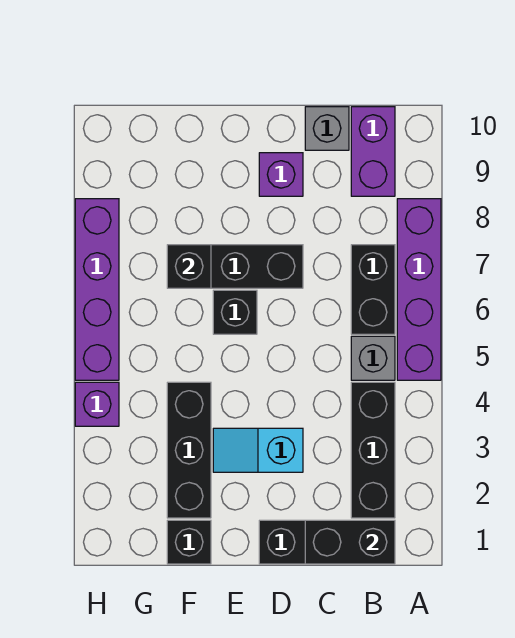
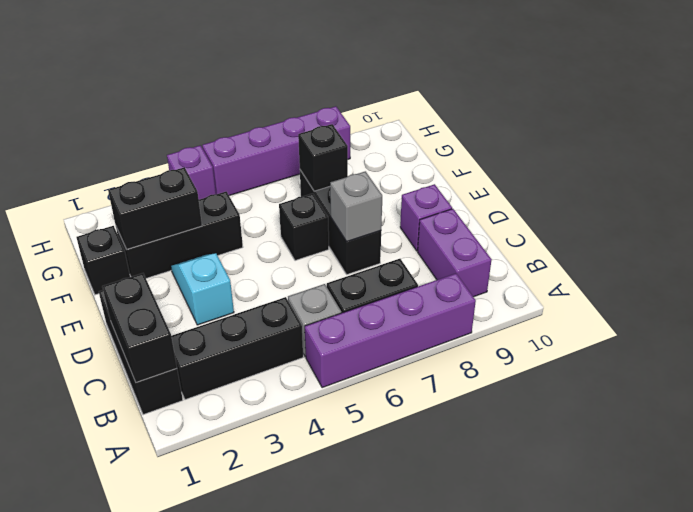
purple 1x2 brick [351,107,395,196] -> purple 1x2 brick turned to [418,209,492,297]
grey 1x1 brick [305,107,349,150] -> grey 1x1 brick moved to [330,171,382,241]
none -> black 1x2 brick [108,167,202,249]

